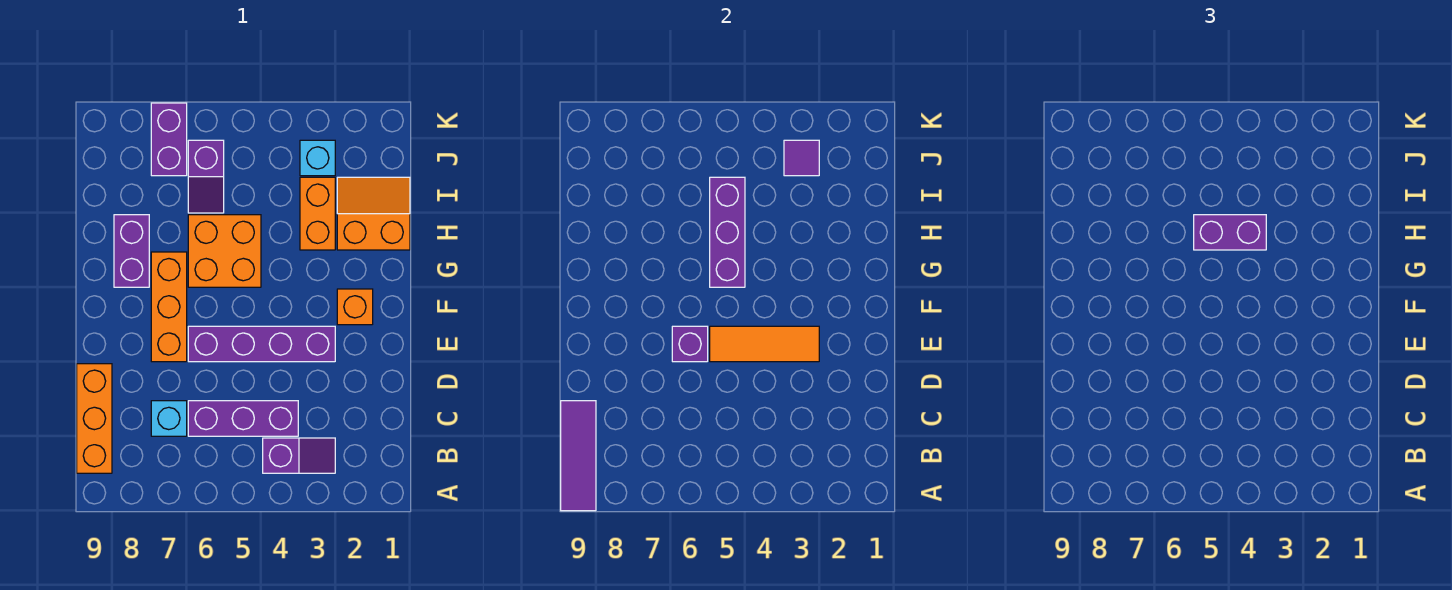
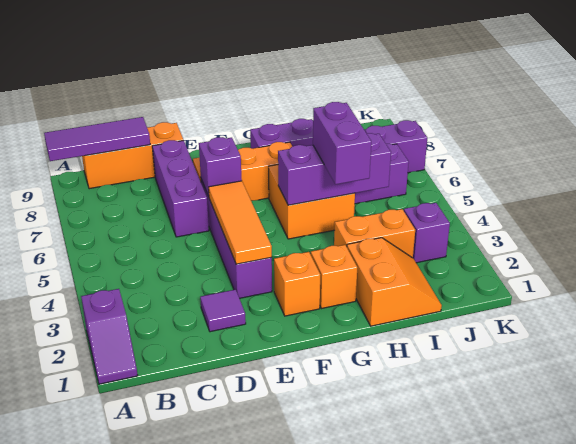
purple 1x2 slope [263,438,335,473] -> purple 1x2 slope moved to [81,289,138,384]
purple 1x3 brick [188,401,298,436] -> purple 1x3 brick moved to [152,140,209,237]
cyan 1x1 brick [151,401,187,436] -> none
none -> orange 1x1 brick [311,245,357,309]
cyan 1x1 brick [300,140,335,176] -> purple 1x1 brick [404,203,450,263]
purple 1x1 tile [784,140,819,176] -> purple 1x1 tile moved to [200,289,246,332]

